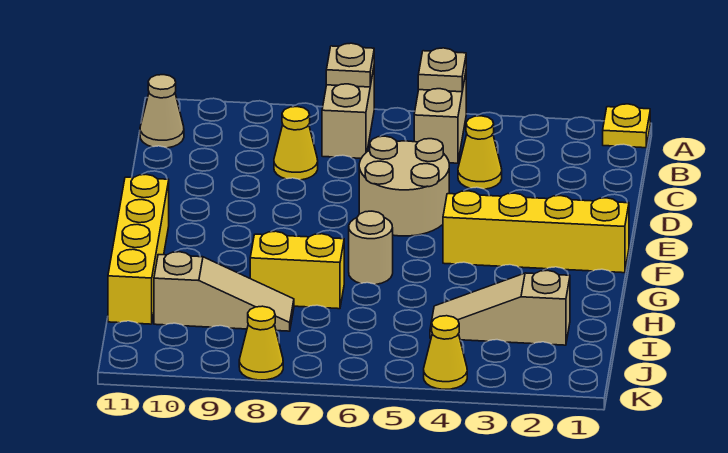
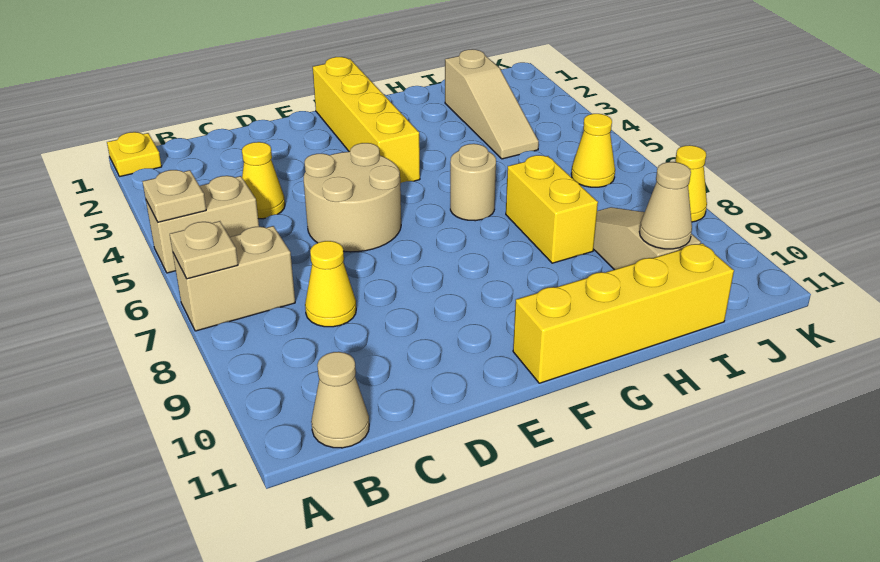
none -> tan 1x1 cone [639,162,692,249]
yellow 1x1 cone [424,316,467,389] -> yellow 1x1 cone moved to [571,114,615,187]

